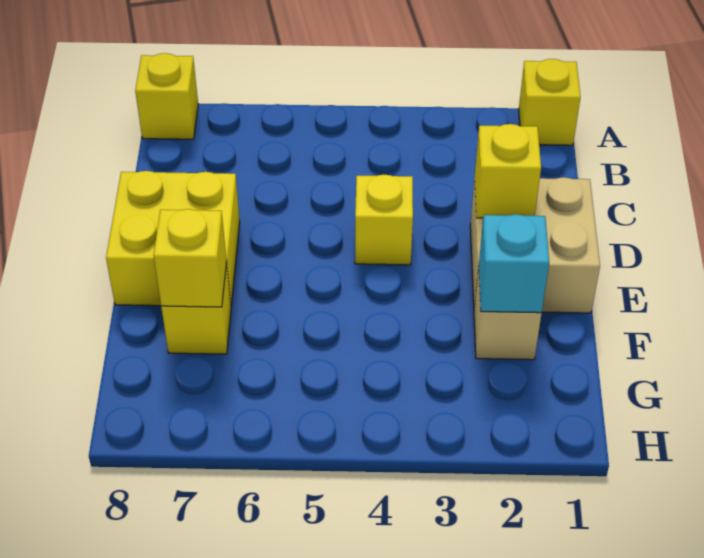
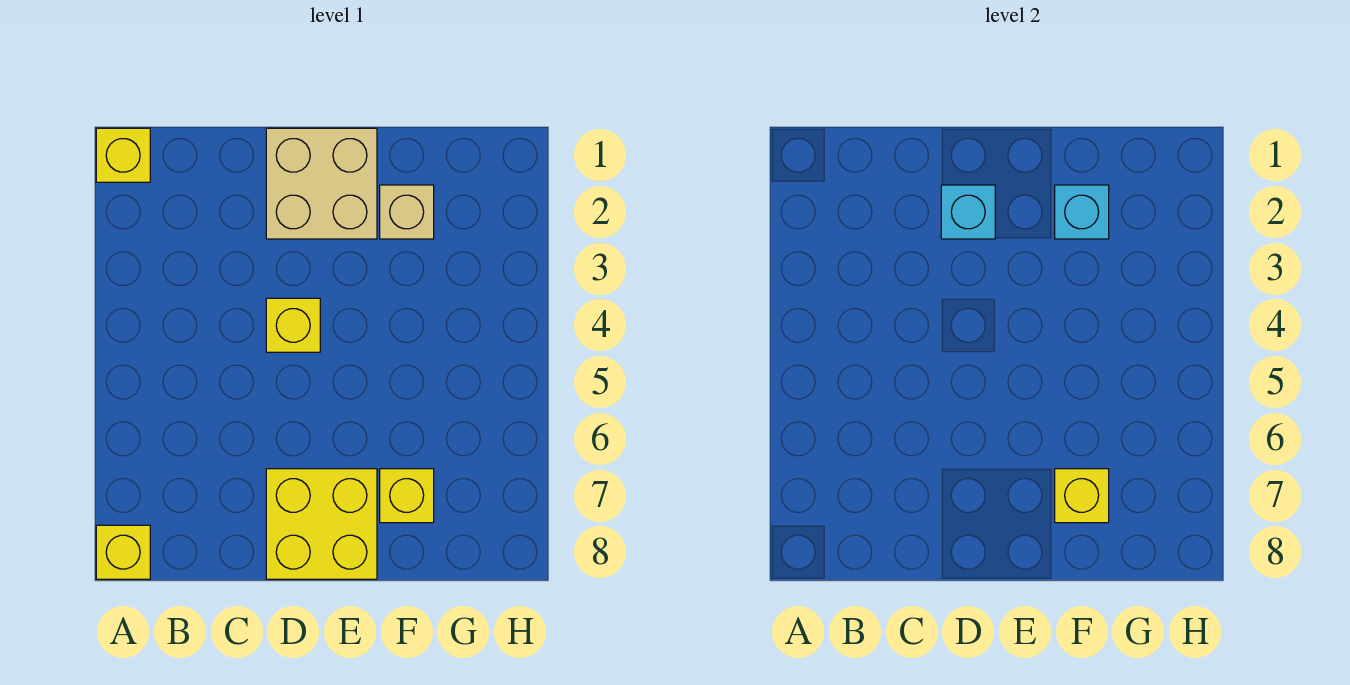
yellow 1x1 brick [475,124,541,218] -> cyan 1x1 brick [941,185,995,239]

